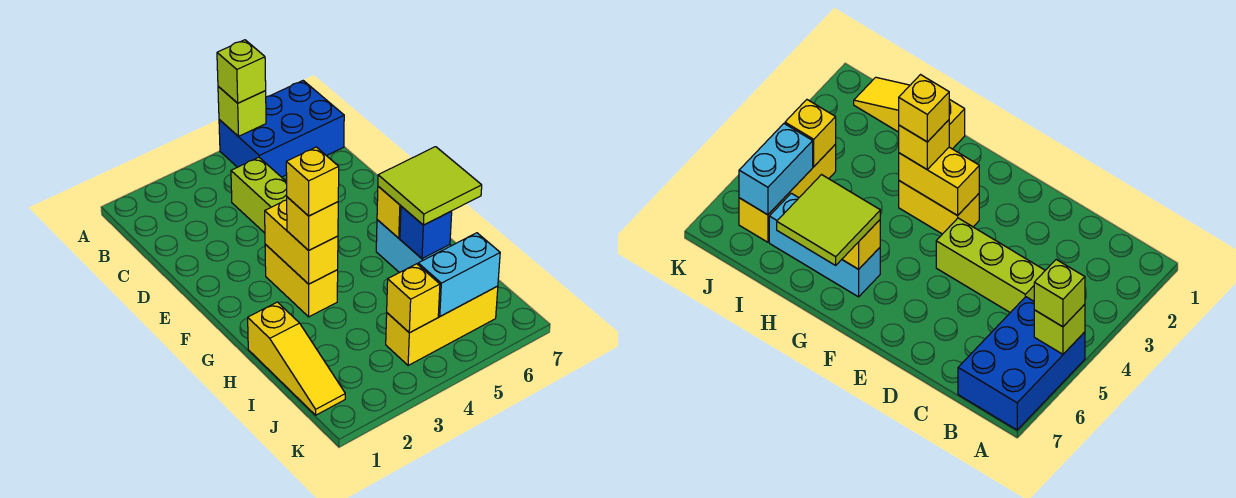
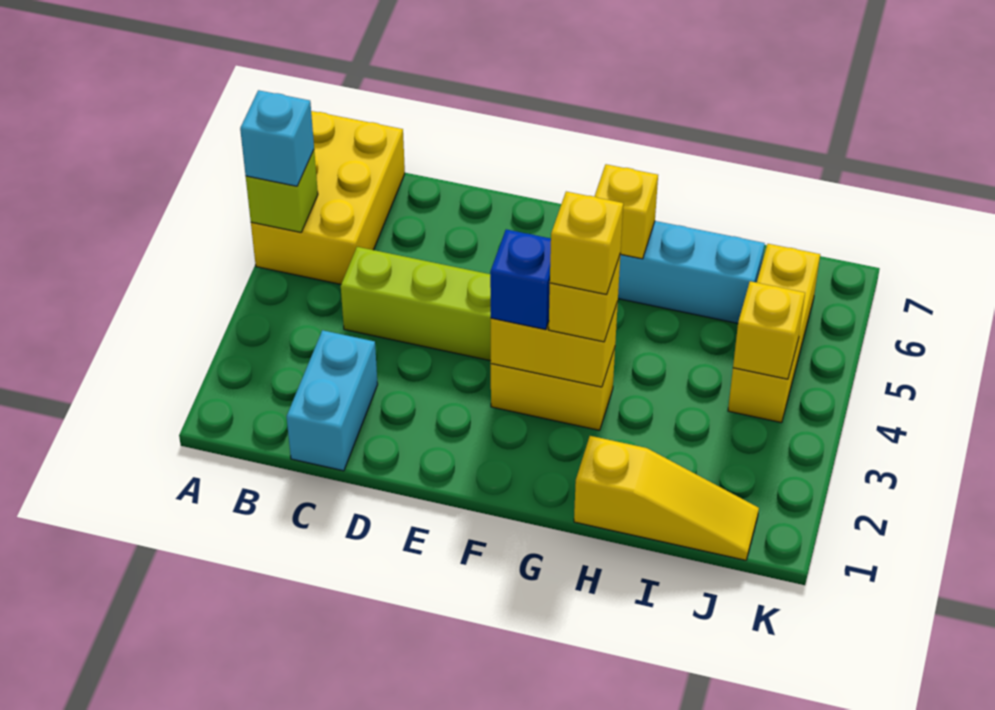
blue 2x3 brick [219,81,344,177] -> yellow 2x3 brick [251,111,405,284]
lime 1x1 brick [217,40,266,103] -> cyan 1x1 brick [240,90,314,186]
lime 2x2 tile [378,147,482,225] -> none
blue 1x1 brick [400,206,452,259] -> blue 1x1 brick moved to [490,229,551,330]
cyan 1x2 brick [418,233,500,316] -> cyan 1x2 brick moved to [286,330,378,471]

